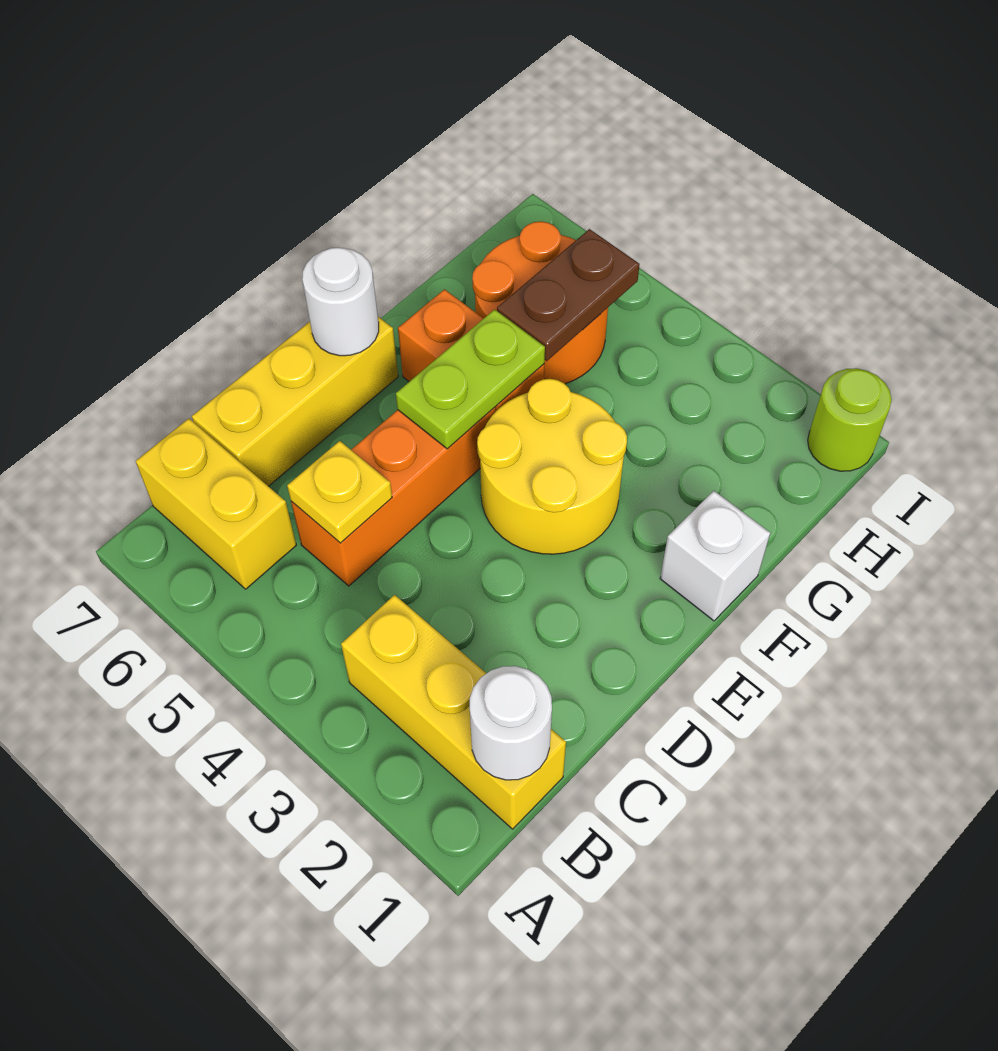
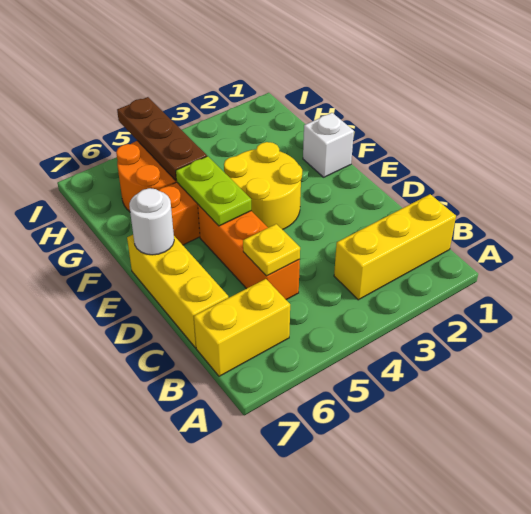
white 1x1 round brick [470,666,552,780] -> none
brown 1x2 plate [497,229,640,361] -> brown 1x3 plate [117,97,207,180]
lime 1x1 round brick [808,368,892,471] -> none

